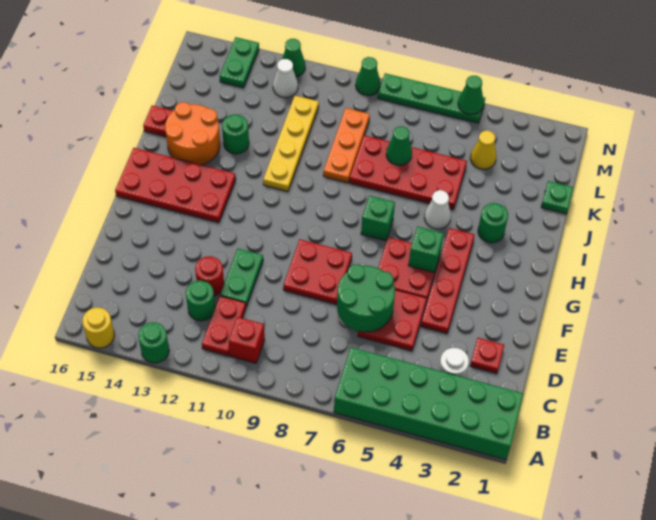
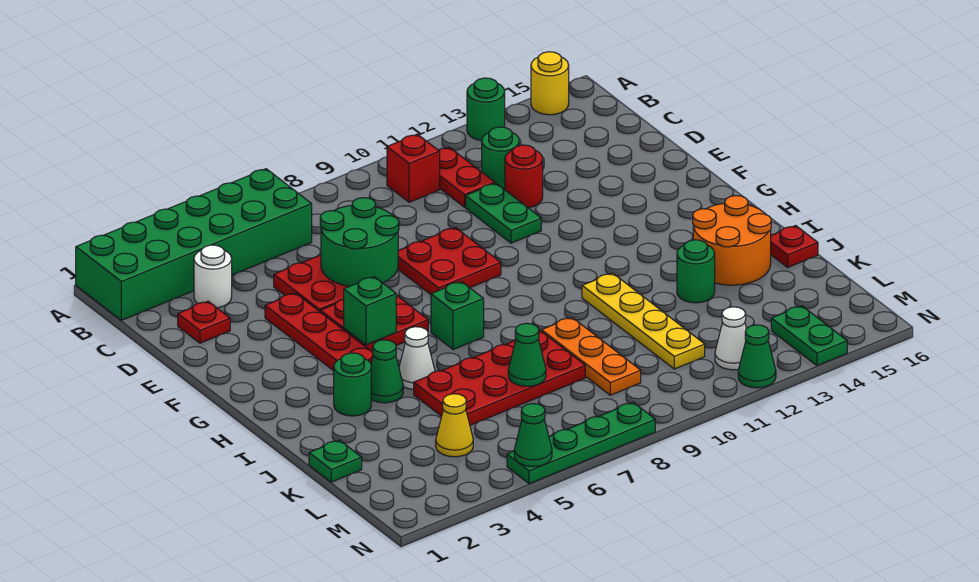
red 2x4 plate [115,148,236,222] -> none
green 1x1 cone [356,57,381,96] -> green 1x1 cone moved to [371,340,403,403]

